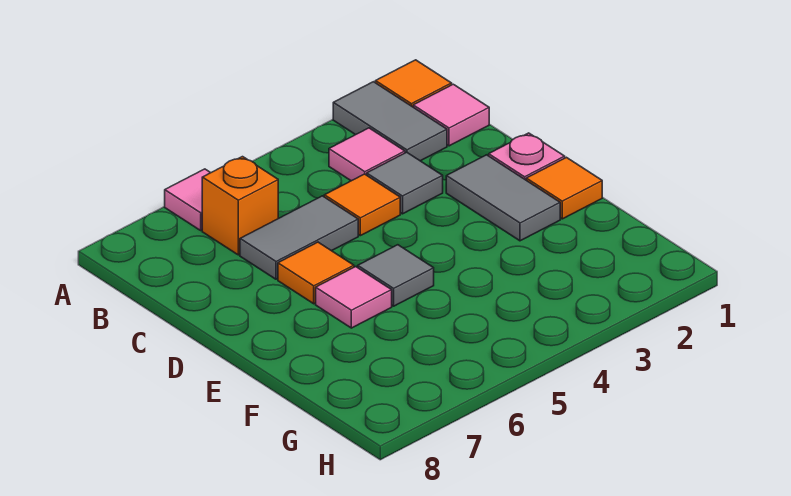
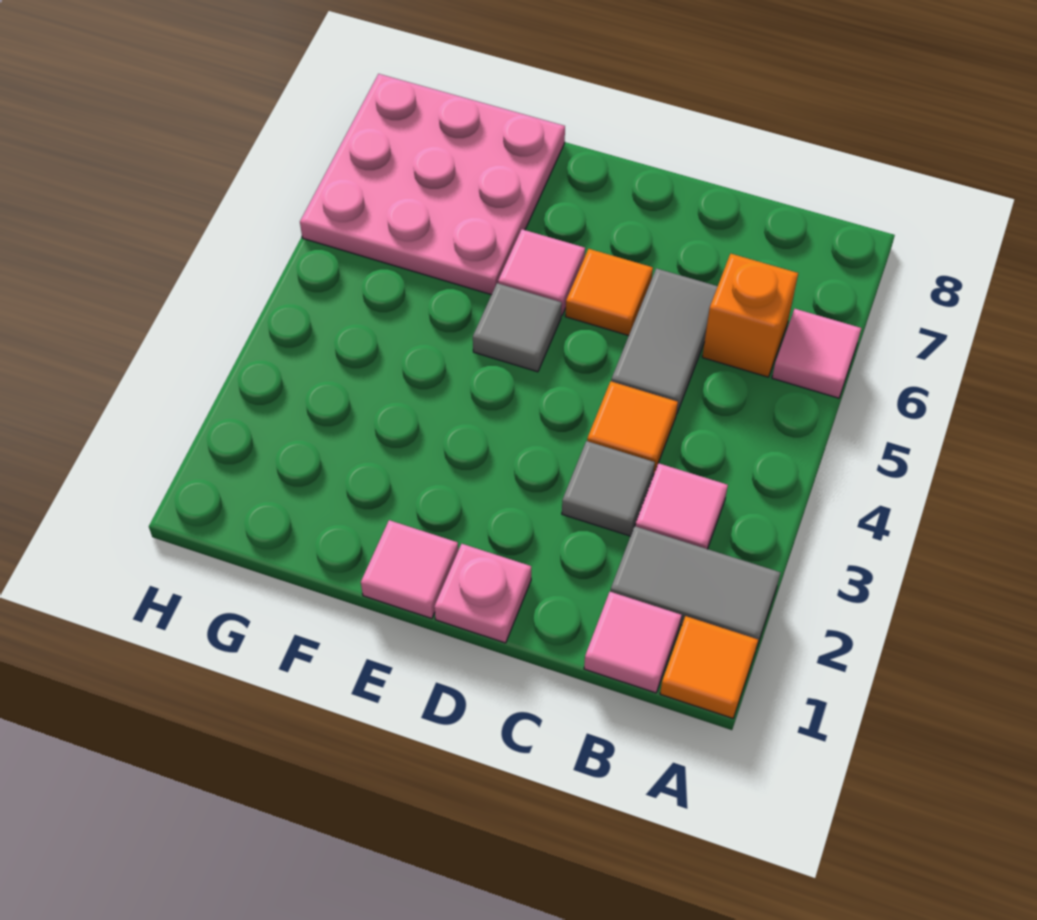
grey 1x2 tile [446,155,560,241] -> none
orange 1x1 tile [526,157,602,219] -> pink 1x1 tile [361,520,458,619]
none -> pink 3x3 plate [300,74,565,295]

